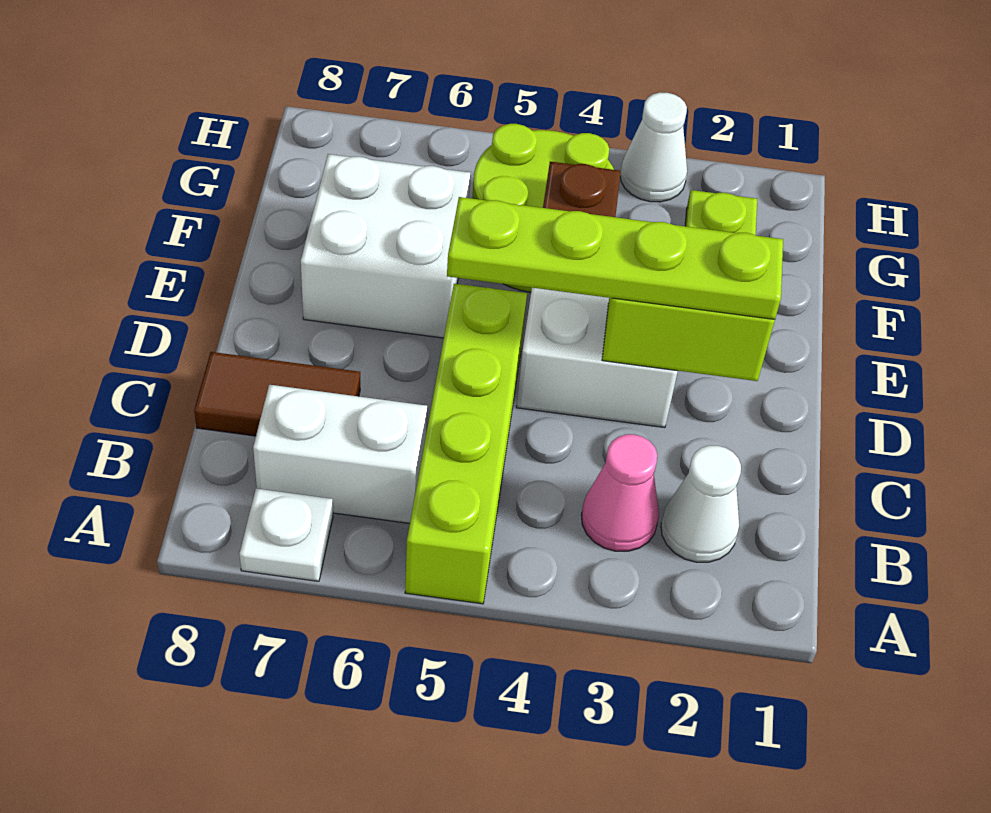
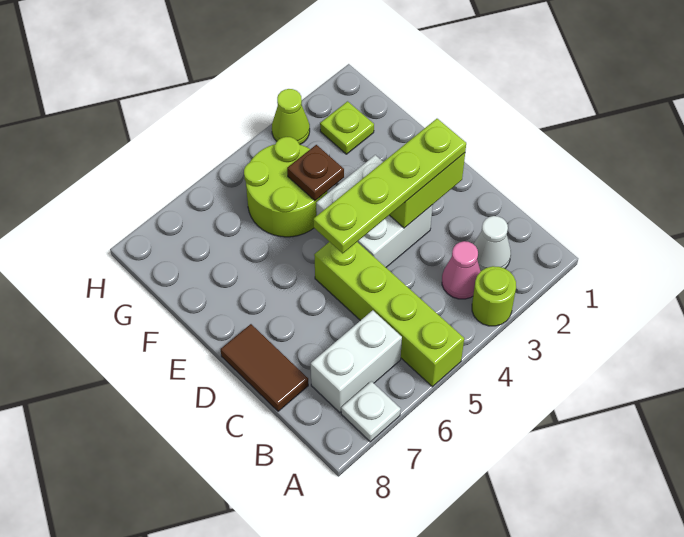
none -> lime 1x1 round brick [472,266,516,326]
brown 1x2 tile [194,352,360,436] -> brown 1x2 tile turned to [221,324,308,411]
white 2x2 brick [301,154,470,338] -> none
white 1x1 cone [620,92,687,202] -> lime 1x1 cone [272,89,310,145]

